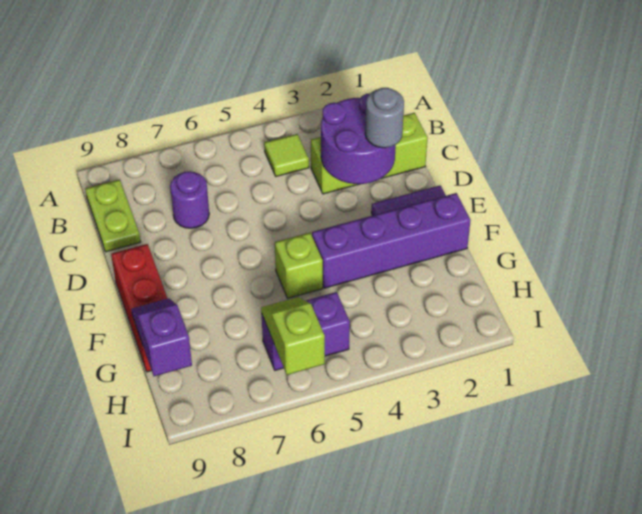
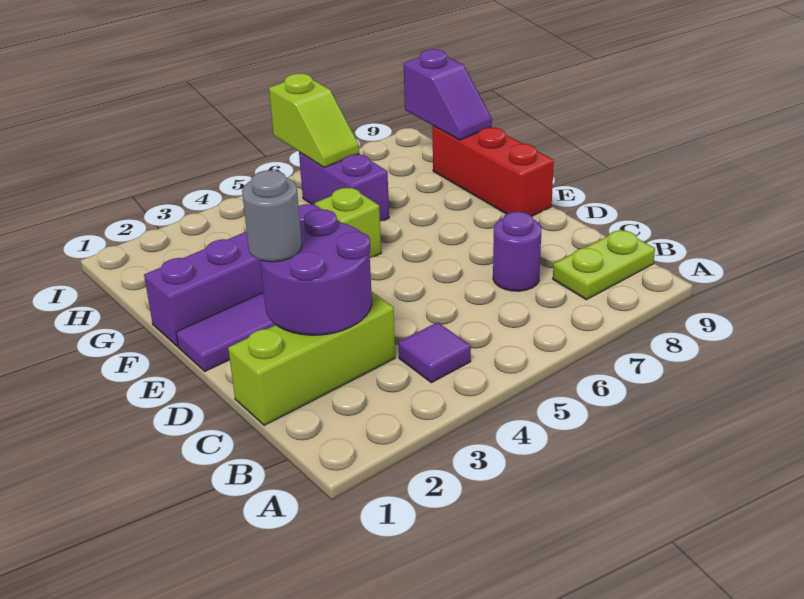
lime 1x1 tile [264,134,309,176] -> purple 1x1 tile [398,322,471,383]
lime 1x2 plate [85,180,140,252] -> lime 1x2 plate turned to [553,230,655,300]
purple 1x2 brick [262,292,350,370] -> purple 1x2 brick turned to [299,152,389,221]

